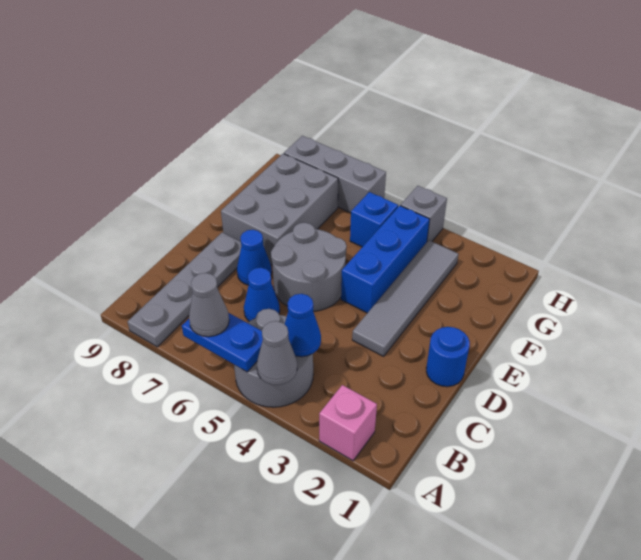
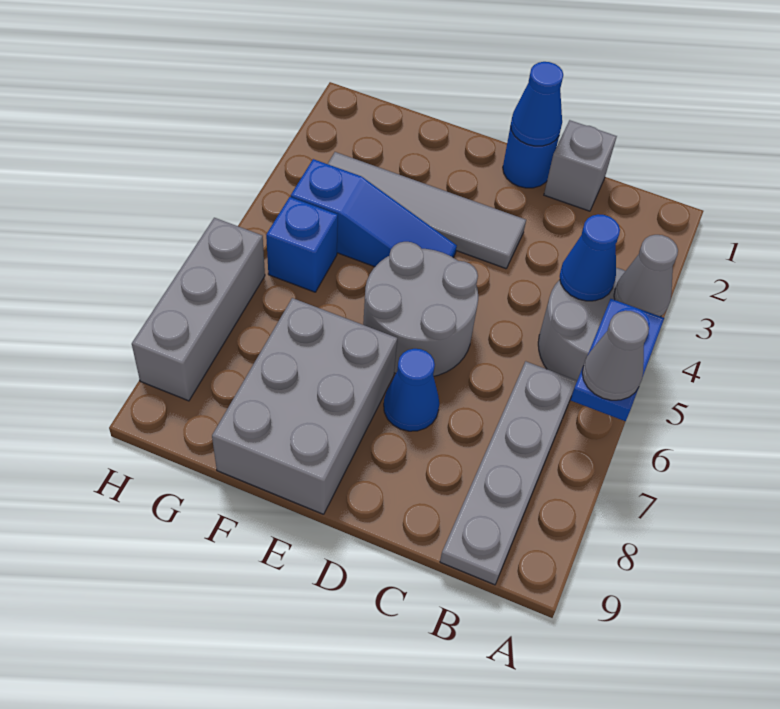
pink 1x1 brick [319,385,377,461] -> none
grey 1x4 plate [128,232,241,347] -> grey 1x4 plate turned to [440,361,577,585]
blue 1x1 cone [244,268,280,321] -> blue 1x1 cone moved to [511,62,563,146]
blue 1x3 brick [341,206,430,313] -> blue 1x3 slope [291,159,457,267]
grey 2x3 brick [221,154,338,265] -> grey 2x3 brick turned to [212,298,397,514]
grey 1x1 brick [401,186,447,241] -> grey 1x1 brick moved to [544,120,617,211]

